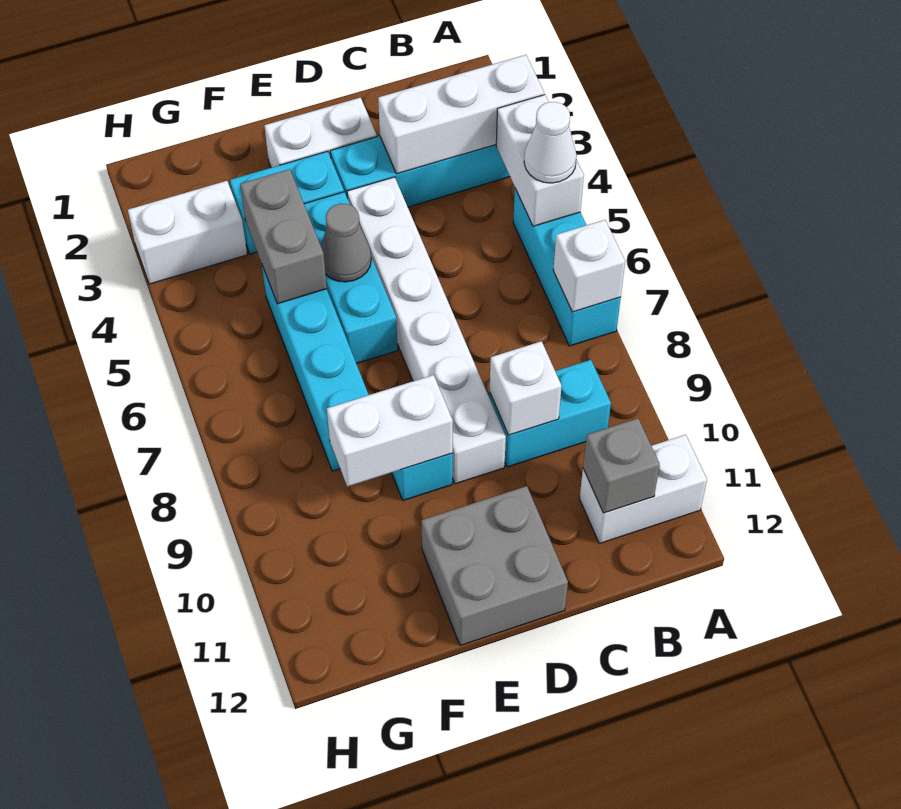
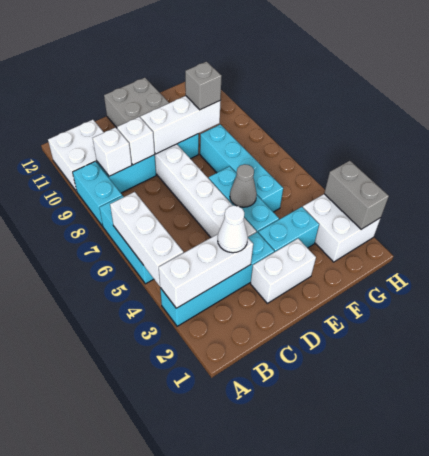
white 1x2 brick [496,95,584,226] -> white 1x3 brick [110,192,183,286]
white 1x1 cone [524,102,577,183] -> white 1x1 cone moved to [218,205,248,253]
white 1x1 brick [553,220,625,312] -> white 1x1 brick moved to [93,127,132,176]
none -> cyan 1x2 brick [73,161,122,226]
white 1x2 brick [580,435,707,544] -> white 2x2 brick [48,120,104,191]
grey 1x1 brick [583,418,660,513] -> grey 1x1 brick moved to [185,62,222,110]
white 1x2 brick [327,375,453,487] -> white 1x3 brick [141,96,221,154]
grey 1x2 brick [240,169,327,304] -> grey 1x2 brick moved to [324,161,389,229]
white 1x2 brick [128,181,247,284] -> white 2x2 brick [303,194,381,262]

